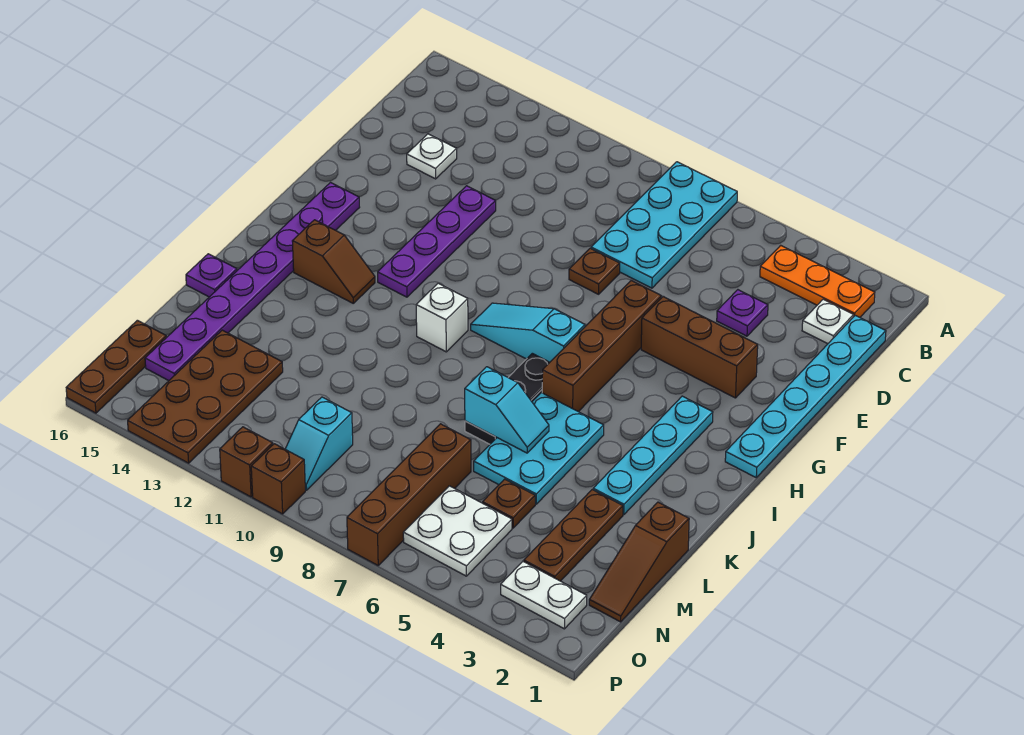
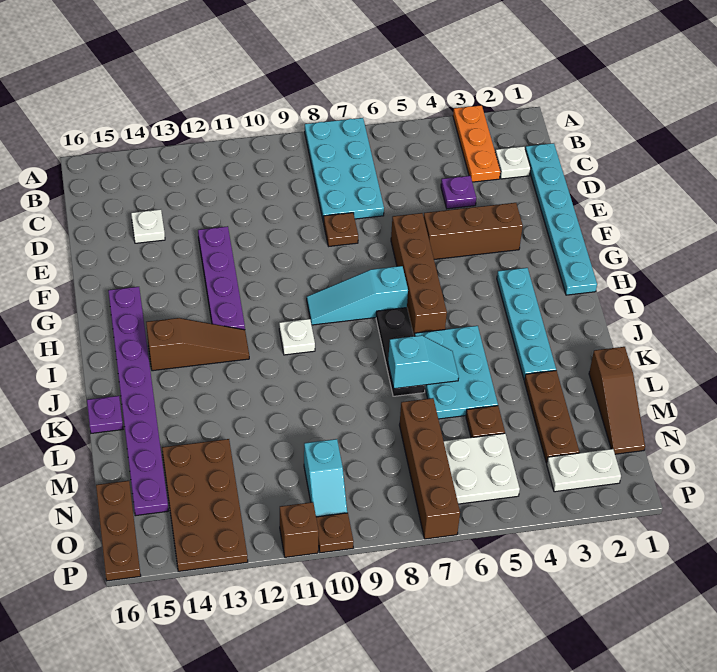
orange 1x3 plate [760,245,875,317] -> orange 1x3 plate turned to [453,105,500,182]
white 1x1 brick [416,283,468,352] -> white 1x1 plate [279,319,315,355]
brown 1x2 slope [292,220,375,303] -> brown 1x3 slope [146,318,249,371]
brown 1x1 brick [251,444,305,514] -> brown 1x1 plate [316,513,353,553]

